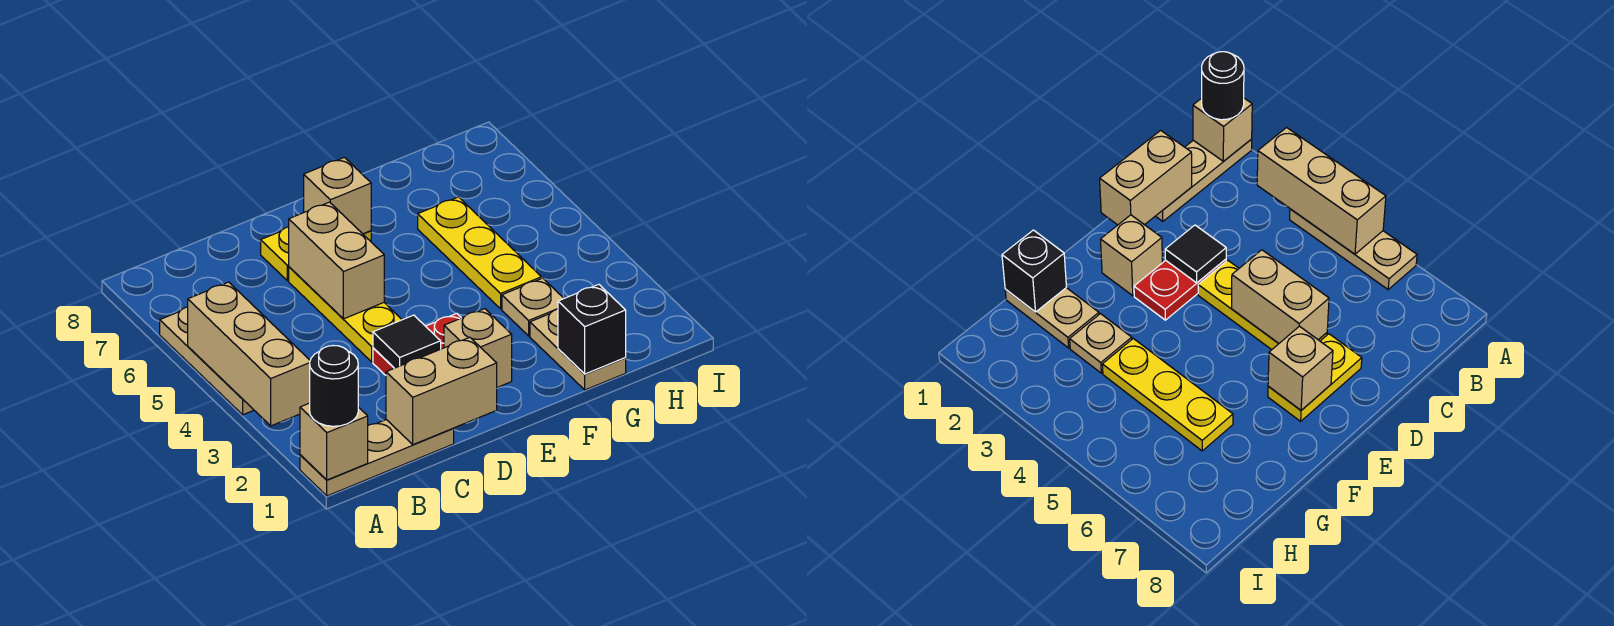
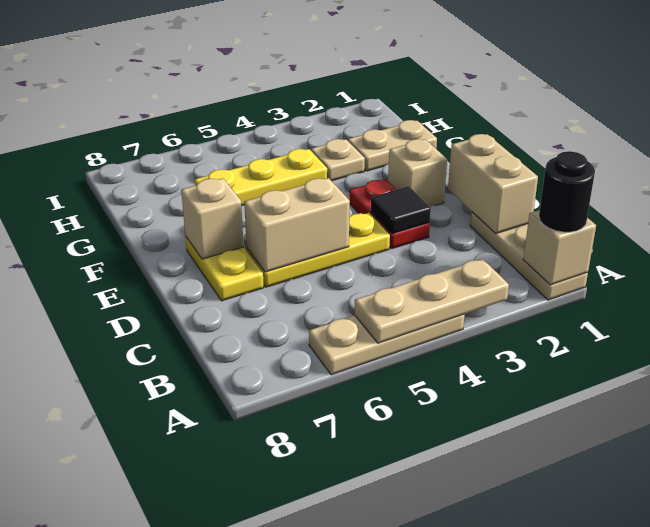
tan 1x3 brick [188,282,310,426] -> tan 1x3 plate [354,259,509,343]
black 1x1 brick [558,284,626,374] -> none

